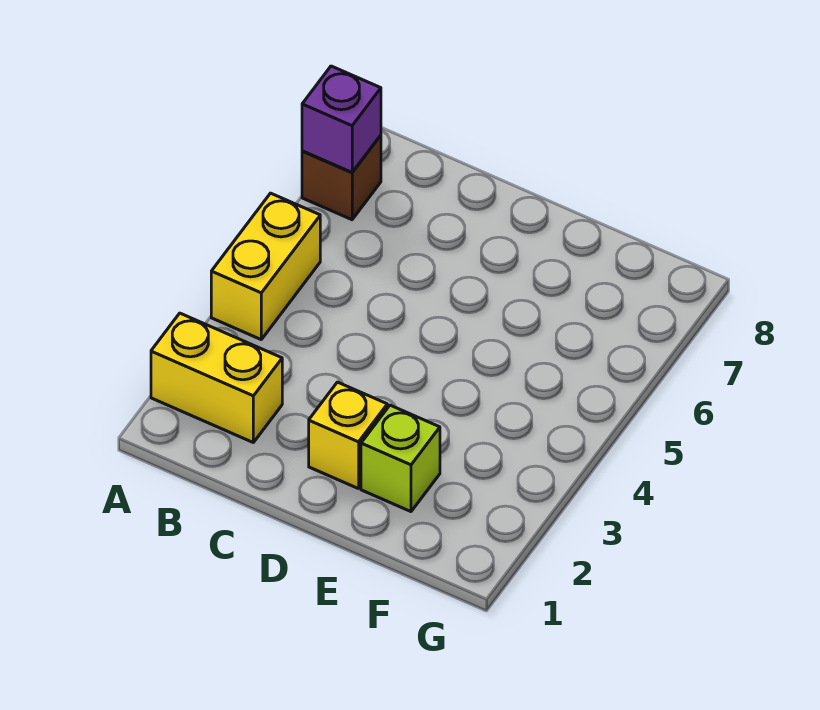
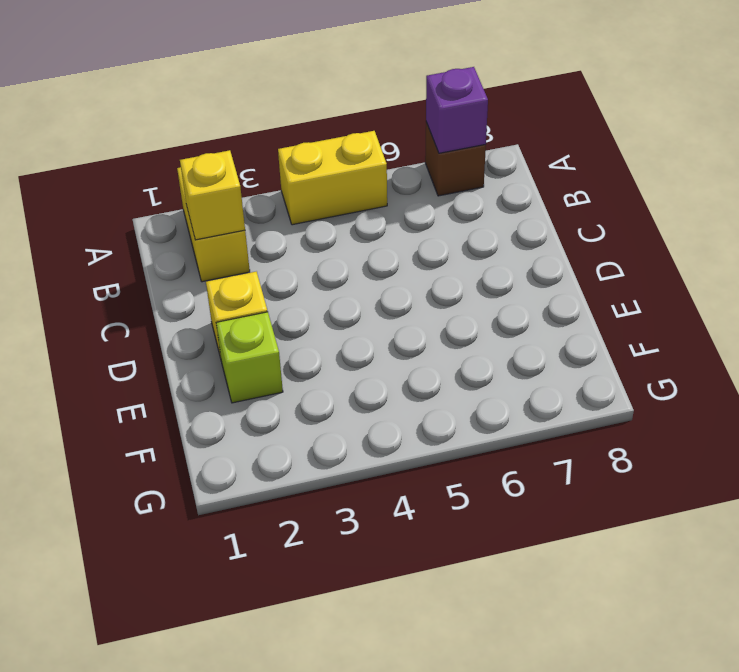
none -> yellow 1x1 brick [180,150,245,240]

